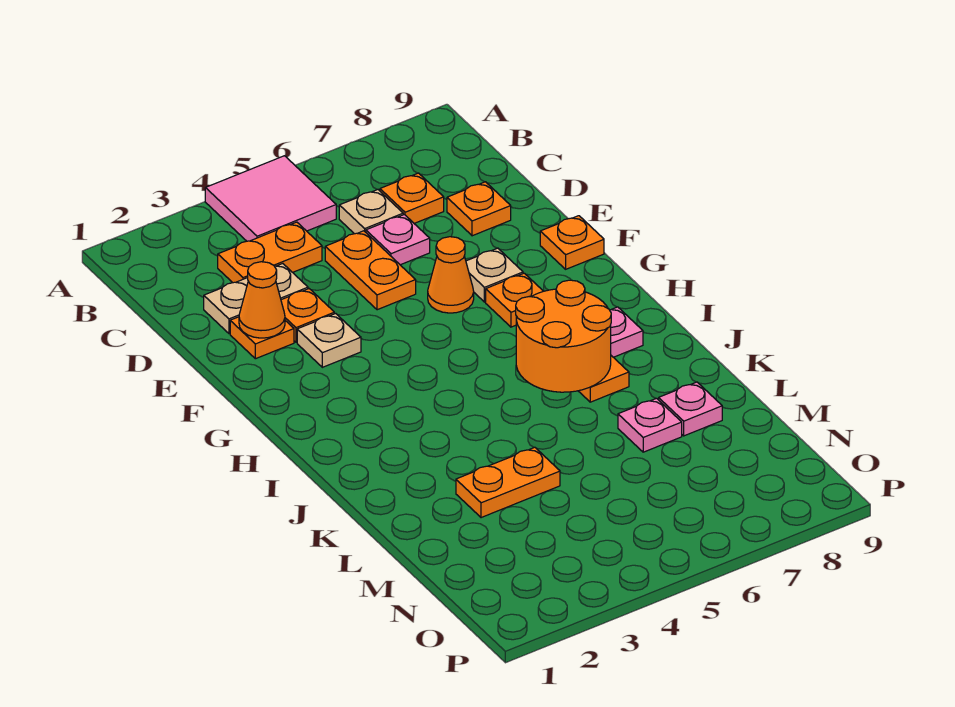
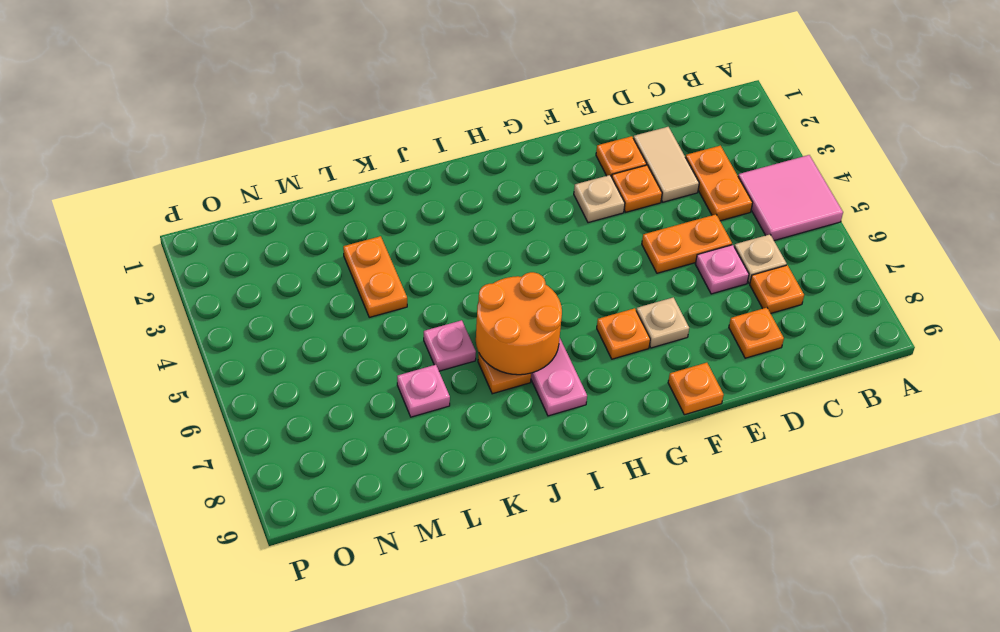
tan 1x2 plate [204,264,308,334] -> tan 1x2 tile [633,127,699,202]
orange 1x1 cone [239,262,285,338] -> none
orange 1x1 cone [428,237,474,313] -> none
pink 1x1 plate [659,382,722,436] -> pink 1x1 plate moved to [424,320,476,371]

